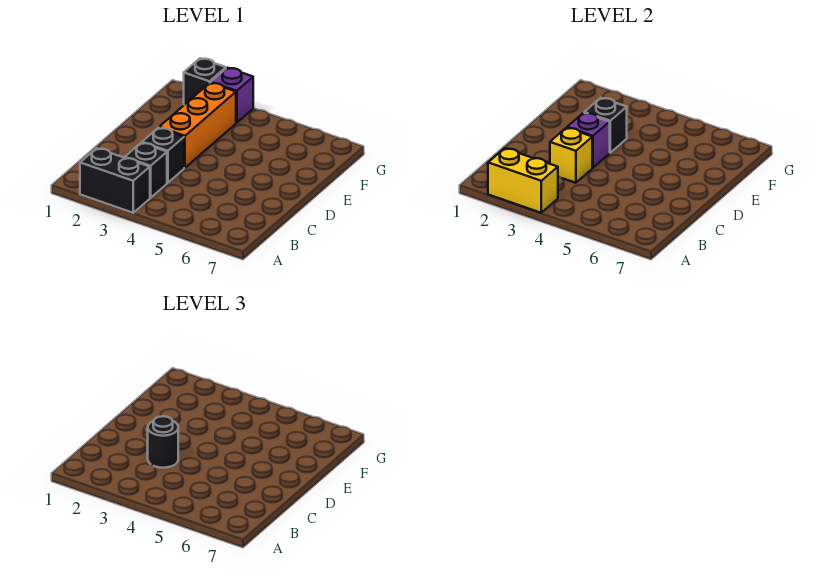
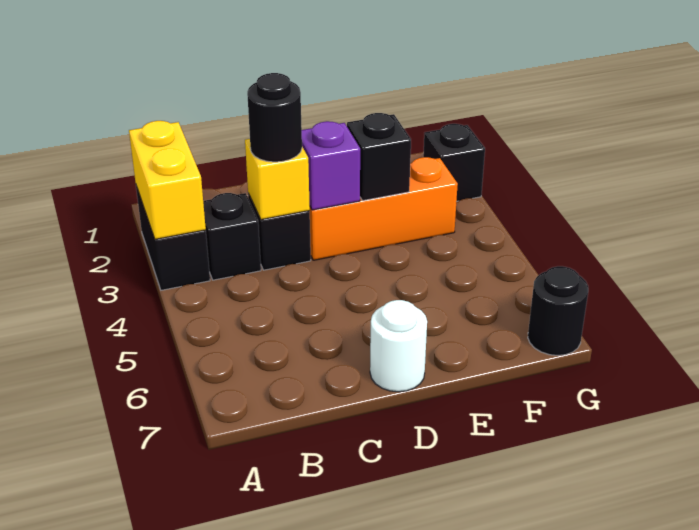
none -> white 1x1 round brick [370,300,427,392]
purple 1x1 brick [211,68,253,123] -> none
none -> black 1x1 round brick [528,266,588,356]

